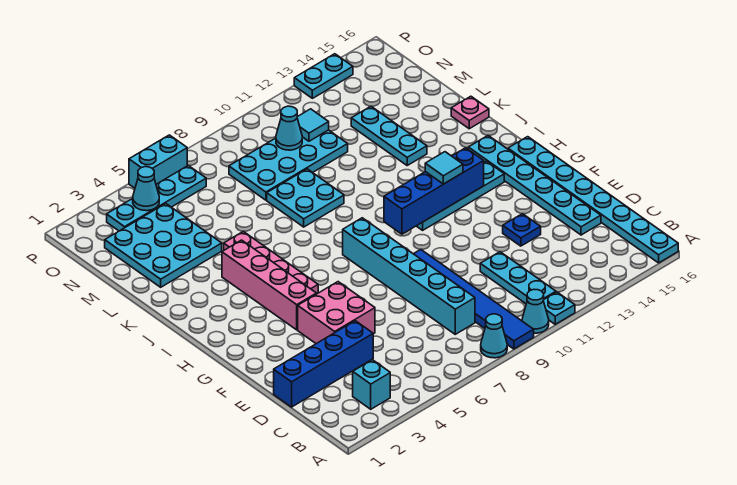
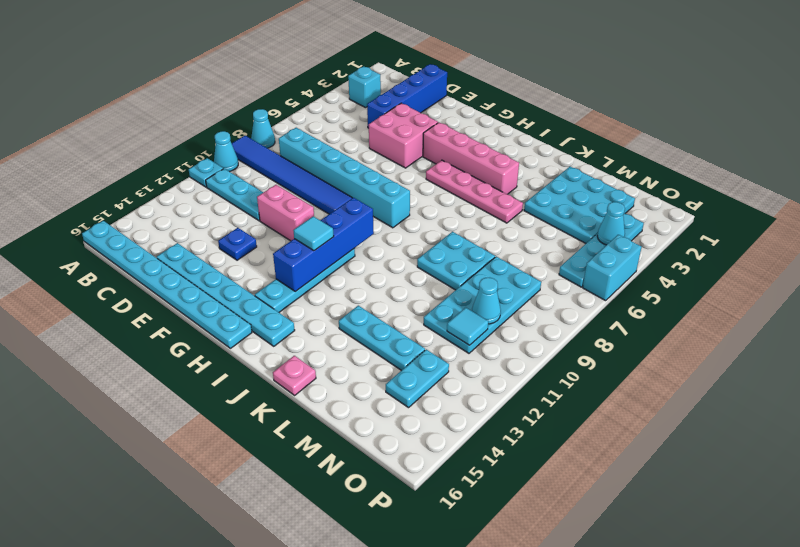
none -> pink 1x2 brick [257,185,314,241]
cyan 1x2 plate [294,54,353,98] -> cyan 1x2 plate moved to [386,349,449,408]

